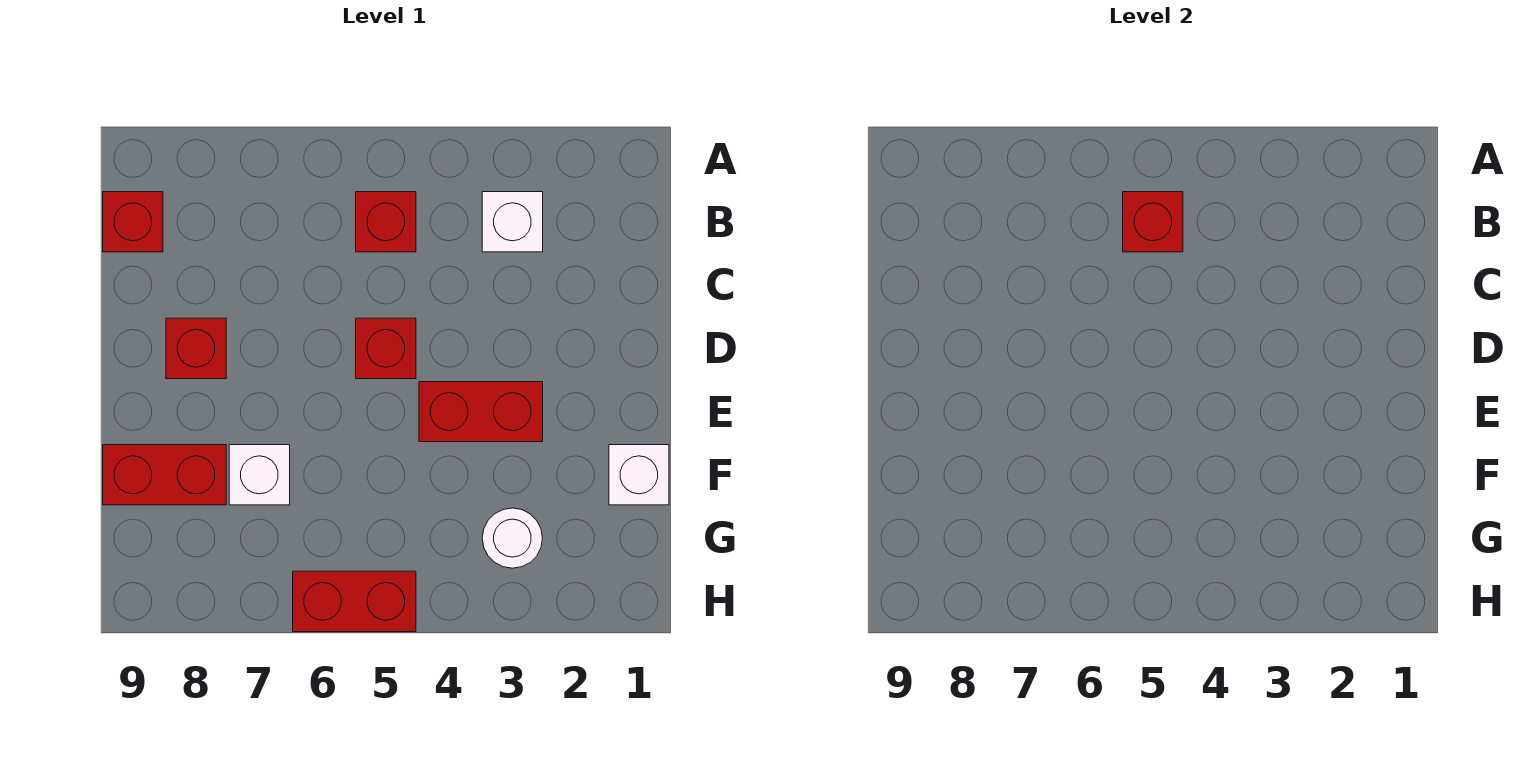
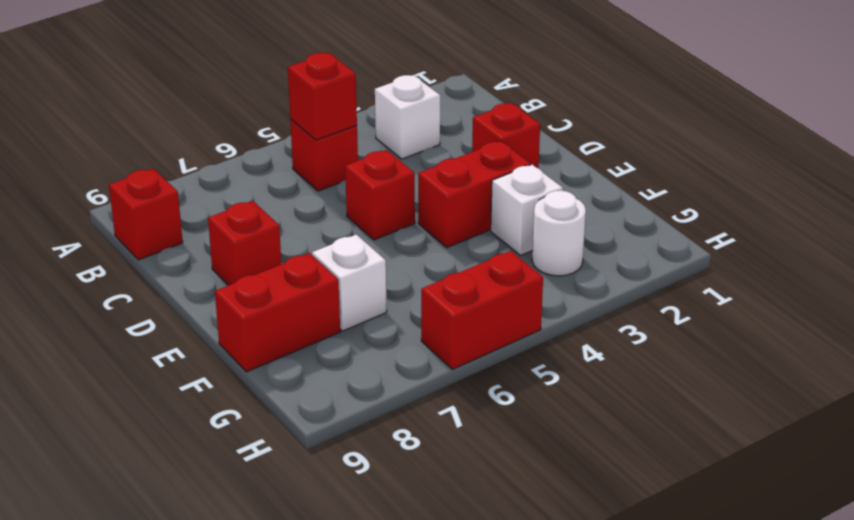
none -> red 1x1 brick [472,103,540,168]
white 1x1 brick [609,445,669,505] -> white 1x1 brick moved to [491,165,563,256]

